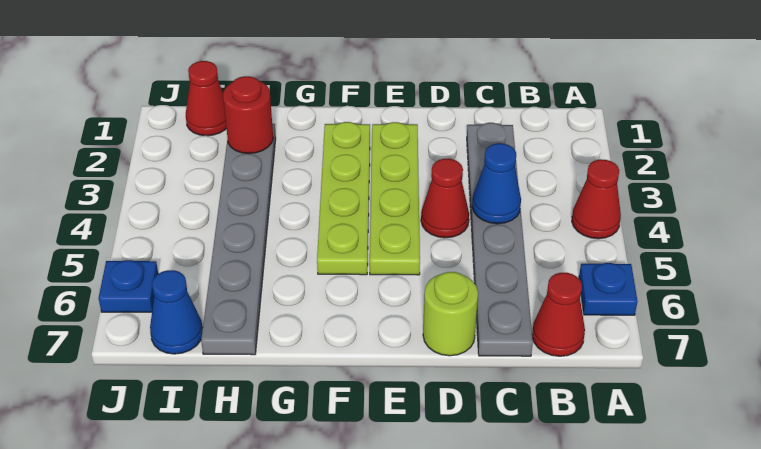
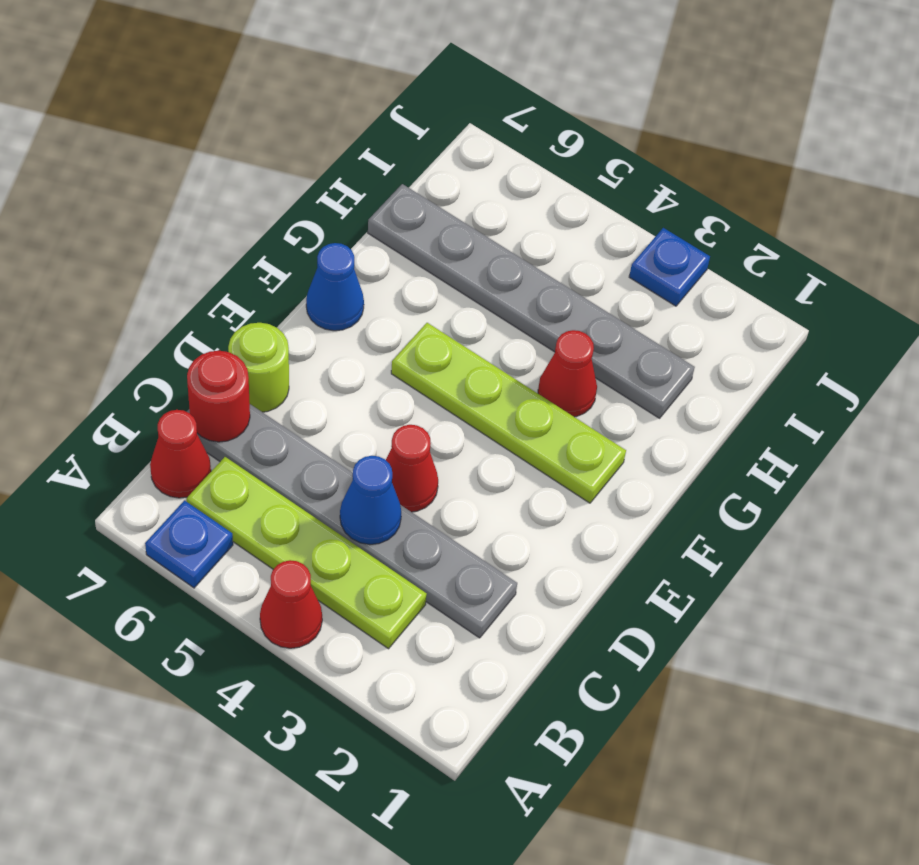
lime 1x4 plate [370,122,420,275] -> lime 1x4 plate moved to [187,457,427,649]
red 1x1 round brick [223,76,273,154] -> red 1x1 round brick moved to [187,351,250,442]
red 1x1 cone [186,61,227,136] -> red 1x1 cone moved to [538,330,597,417]
blue 1x1 cone [150,270,203,354] -> blue 1x1 cone moved to [306,243,364,331]
blue 1x1 plate [99,260,158,312] -> blue 1x1 plate moved to [629,228,710,306]

